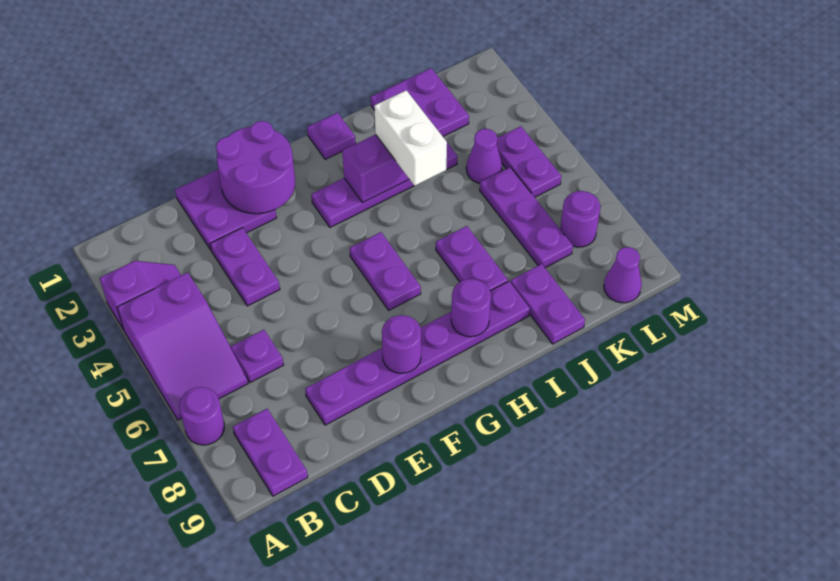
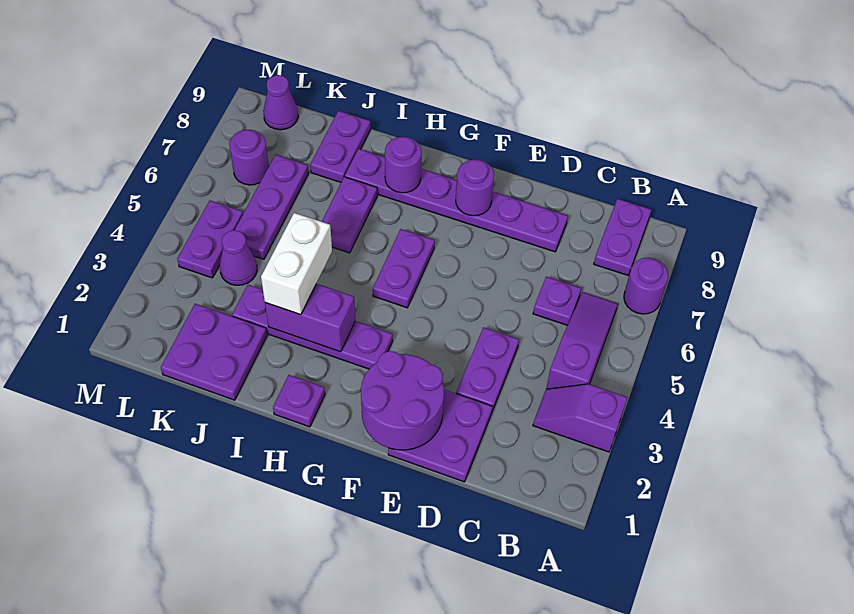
purple 2x3 slope [117,272,248,420] -> purple 1x3 slope [546,292,618,389]

